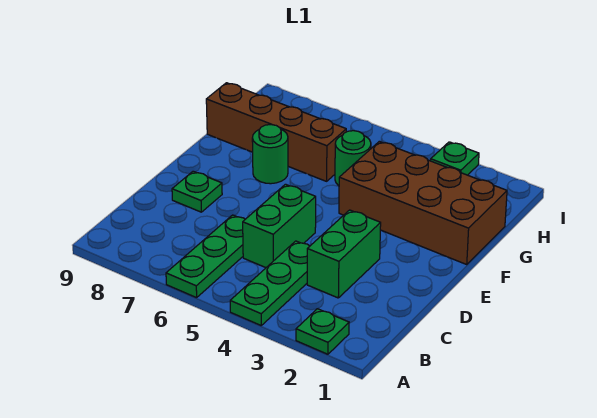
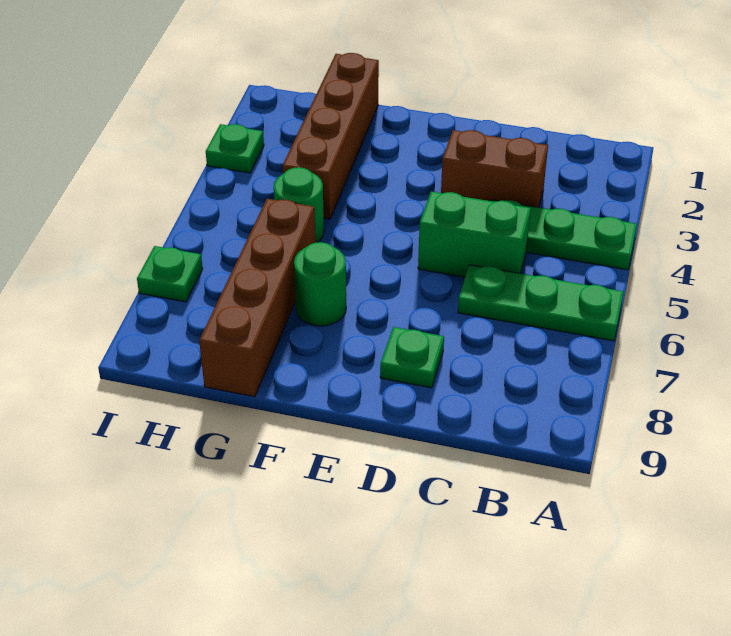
green 1x1 plate [296,309,349,354] -> green 1x1 plate moved to [137,246,203,302]
green 1x2 brick [307,210,381,298] -> brown 1x2 brick [441,130,548,207]
brown 2x4 brick [339,141,507,264] -> brown 1x4 brick [283,53,379,219]

